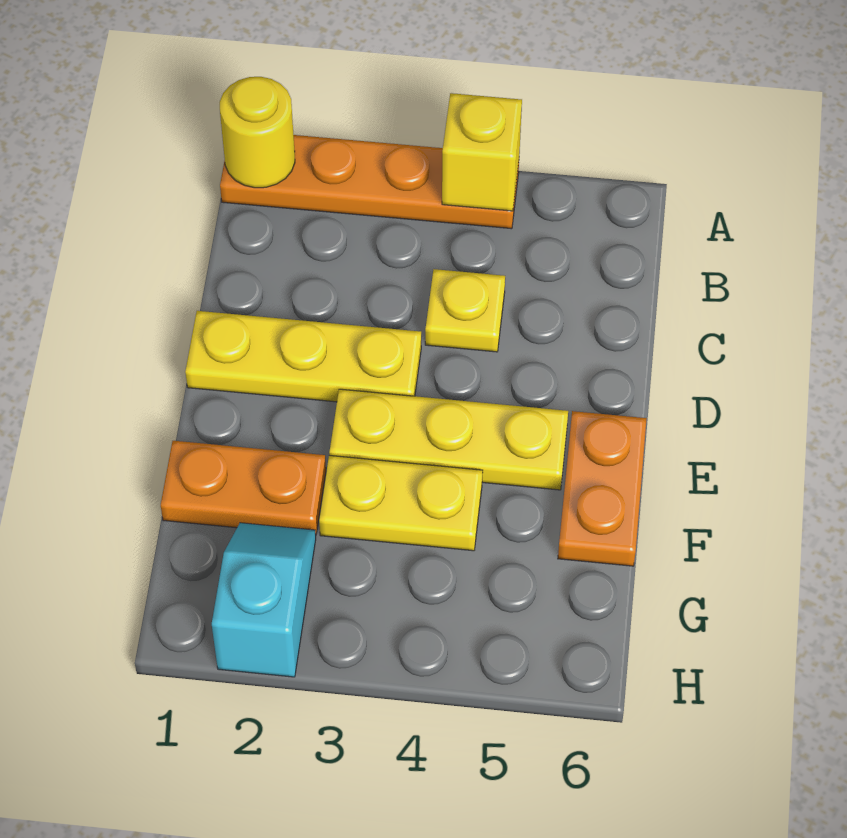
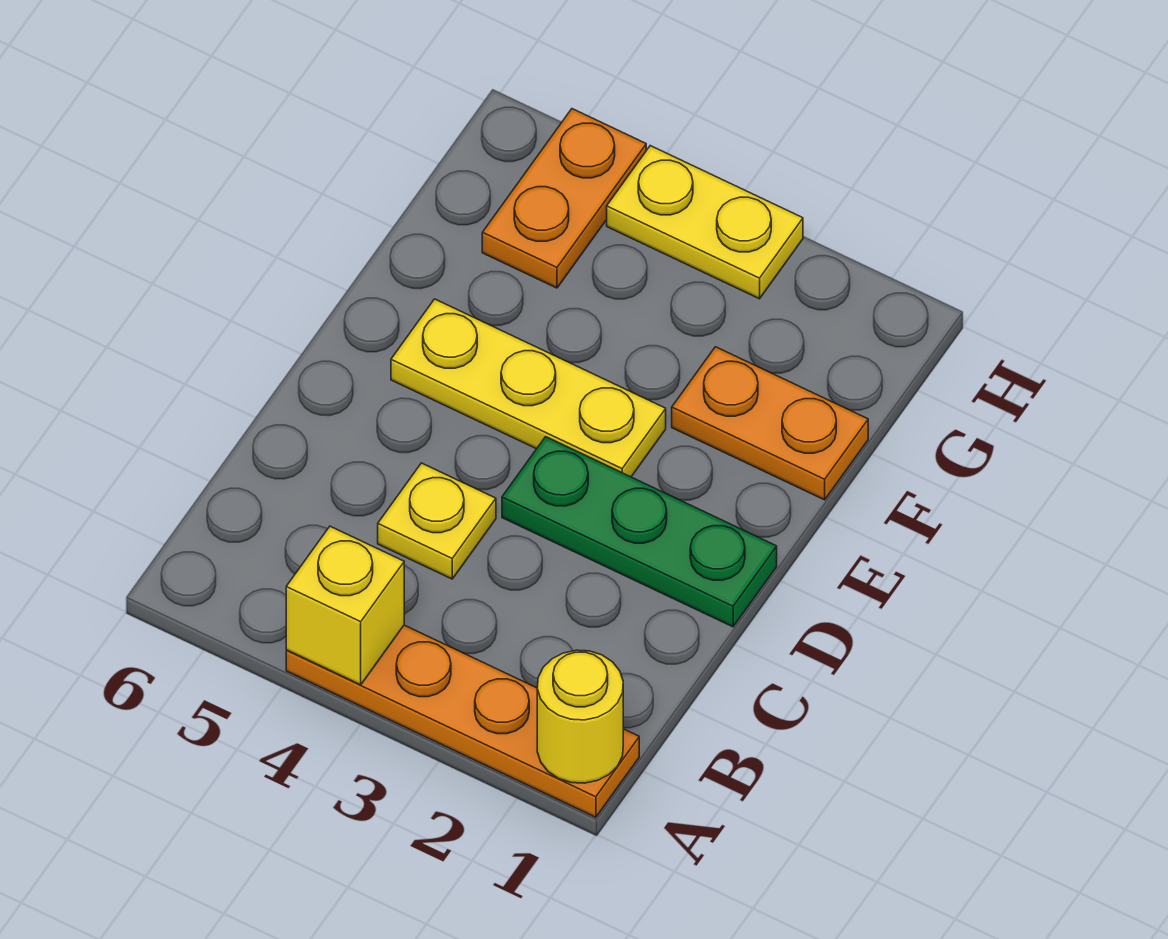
yellow 1x3 plate [185,311,421,402] -> green 1x3 plate [502,437,777,627]
orange 1x2 plate [558,411,647,566] -> orange 1x2 plate moved to [482,109,646,288]
yellow 1x2 plate [319,455,483,551] -> yellow 1x2 plate moved to [607,146,803,299]
cyan 1x2 slope [212,523,316,677] -> none

